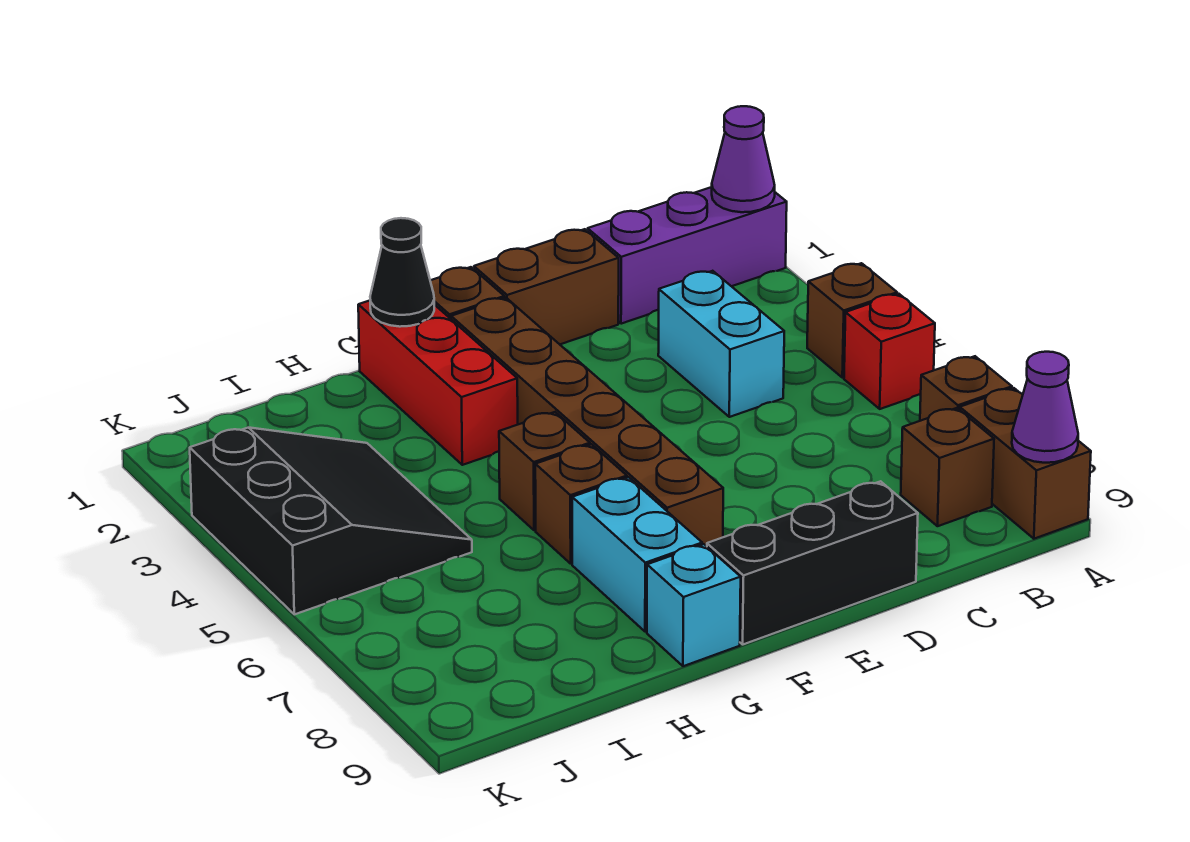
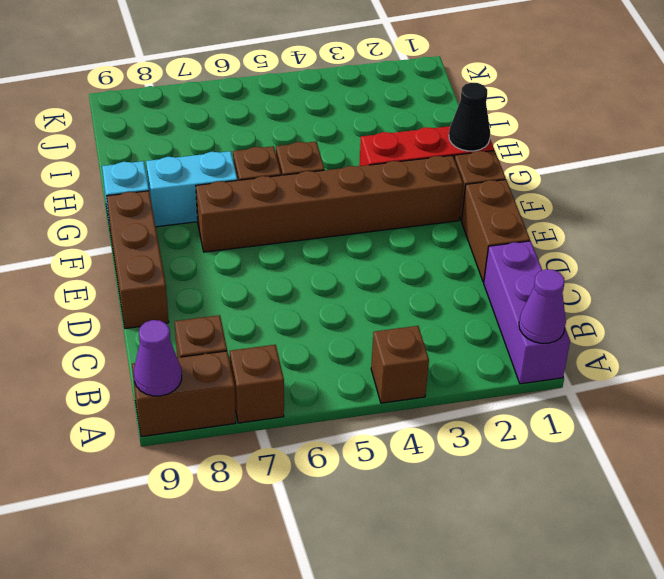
red 1x1 brick [844,294,935,409] -> none
cyan 1x2 brick [658,271,784,417] -> none
black 1x3 brick [707,481,918,644] -> brown 1x3 brick [107,191,169,329]
black 3x3 slope [190,428,472,614] -> none

